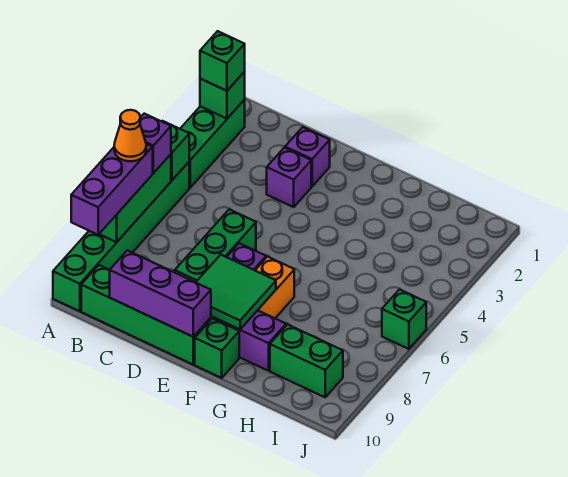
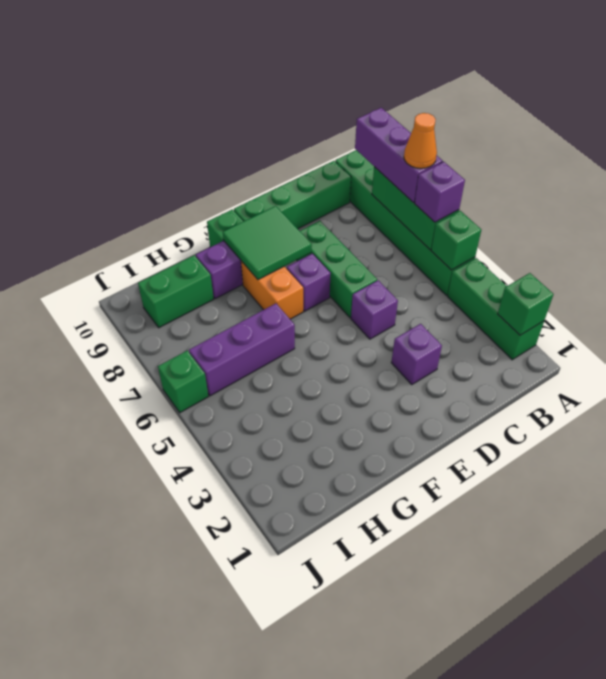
green 1x1 brick [200,31,245,91] -> none
purple 1x3 brick [110,250,211,337] -> purple 1x3 brick moved to [189,304,295,396]
purple 1x1 brick [285,127,330,186] -> purple 1x1 brick moved to [351,280,398,339]

